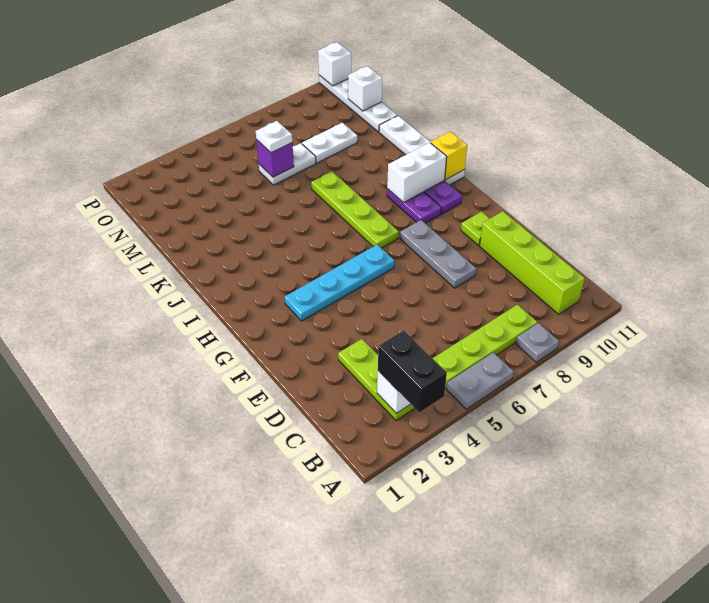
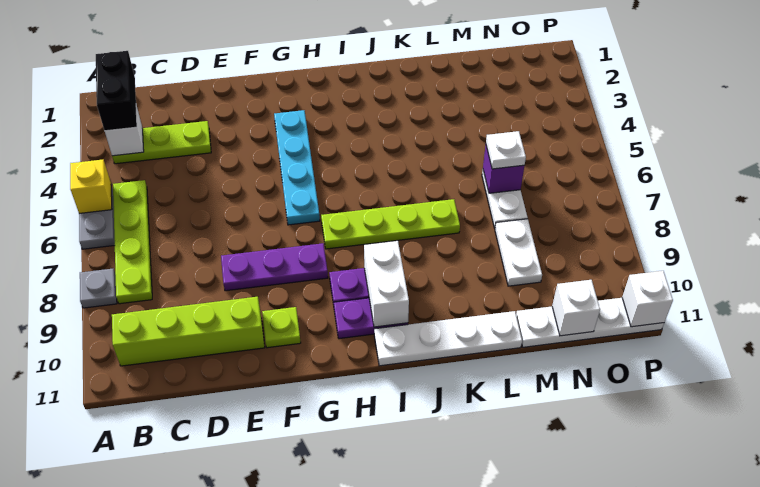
black 1x2 brick [378,330,447,413] -> black 1x2 brick turned to [96,51,137,131]
grey 1x3 plate [400,220,476,288] -> purple 1x3 plate [221,243,328,291]
yellow 1x1 brick [431,132,467,180] -> yellow 1x1 brick moved to [70,160,112,213]

